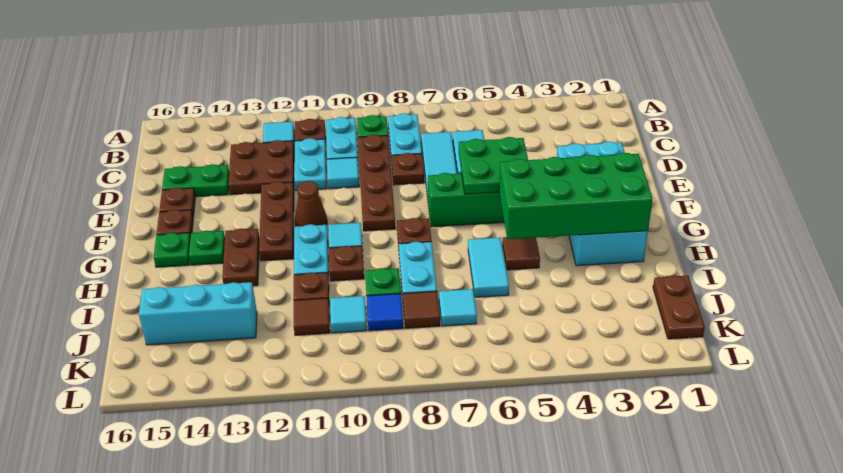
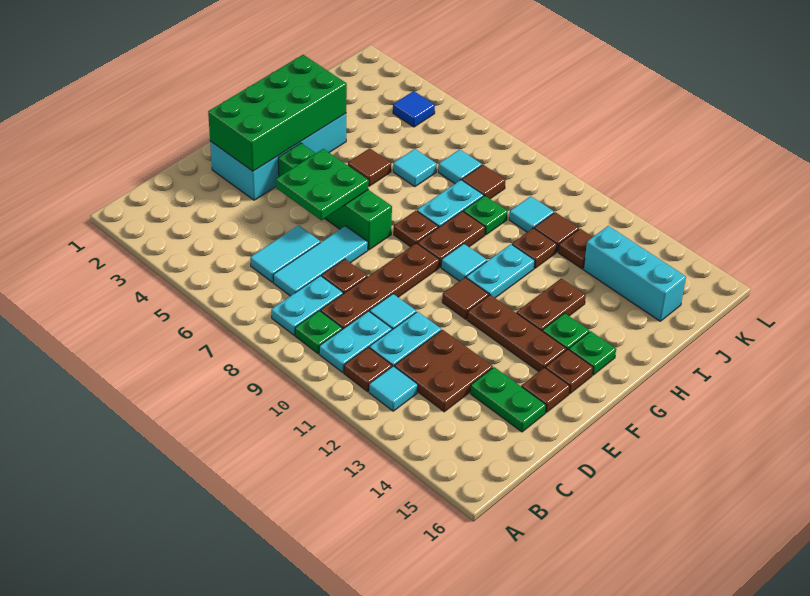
brown 1x3 plate [259,182,294,261] -> brown 1x3 plate turned to [467,295,567,371]
brown 1x1 cone [295,181,327,226] -> brown 1x1 tile [442,277,489,319]
green 2x4 brick [499,153,653,239] -> green 2x4 brick turned to [208,55,347,171]
cyan 1x2 tile [468,237,509,297] -> cyan 1x1 tile [393,149,437,187]
brown 1x1 plate [329,246,364,281] -> brown 1x1 plate moved to [558,229,593,269]
brown 1x2 plate [653,276,705,339] -> brown 1x2 plate moved to [417,211,485,267]
blue 1x1 tile [367,294,403,331] -> blue 1x1 tile moved to [393,91,435,127]

